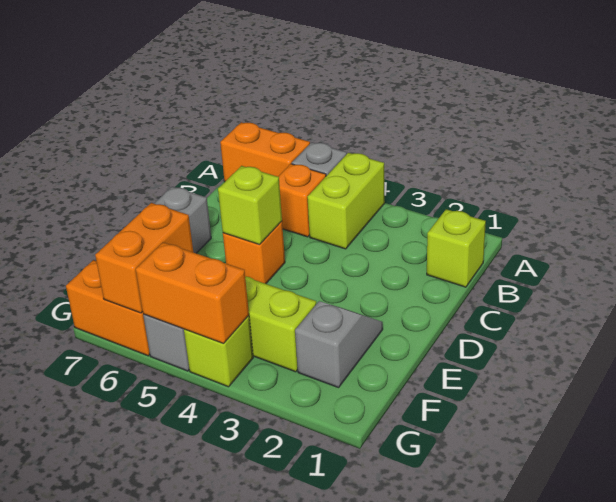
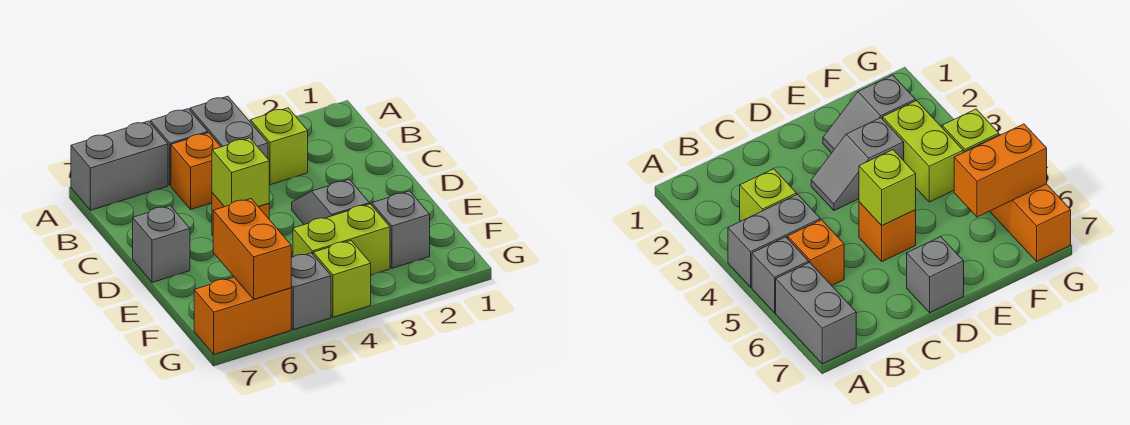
lime 1x2 brick [308,153,385,249] -> grey 1x2 brick [190,96,268,159]
orange 1x2 brick [220,122,310,182] -> grey 1x2 brick [71,121,168,210]
lime 1x1 brick [427,209,486,287] -> lime 1x1 brick moved to [250,108,308,185]
none -> grey 1x2 slope [292,179,369,225]
orange 1x2 brick [136,242,249,344] -> none

